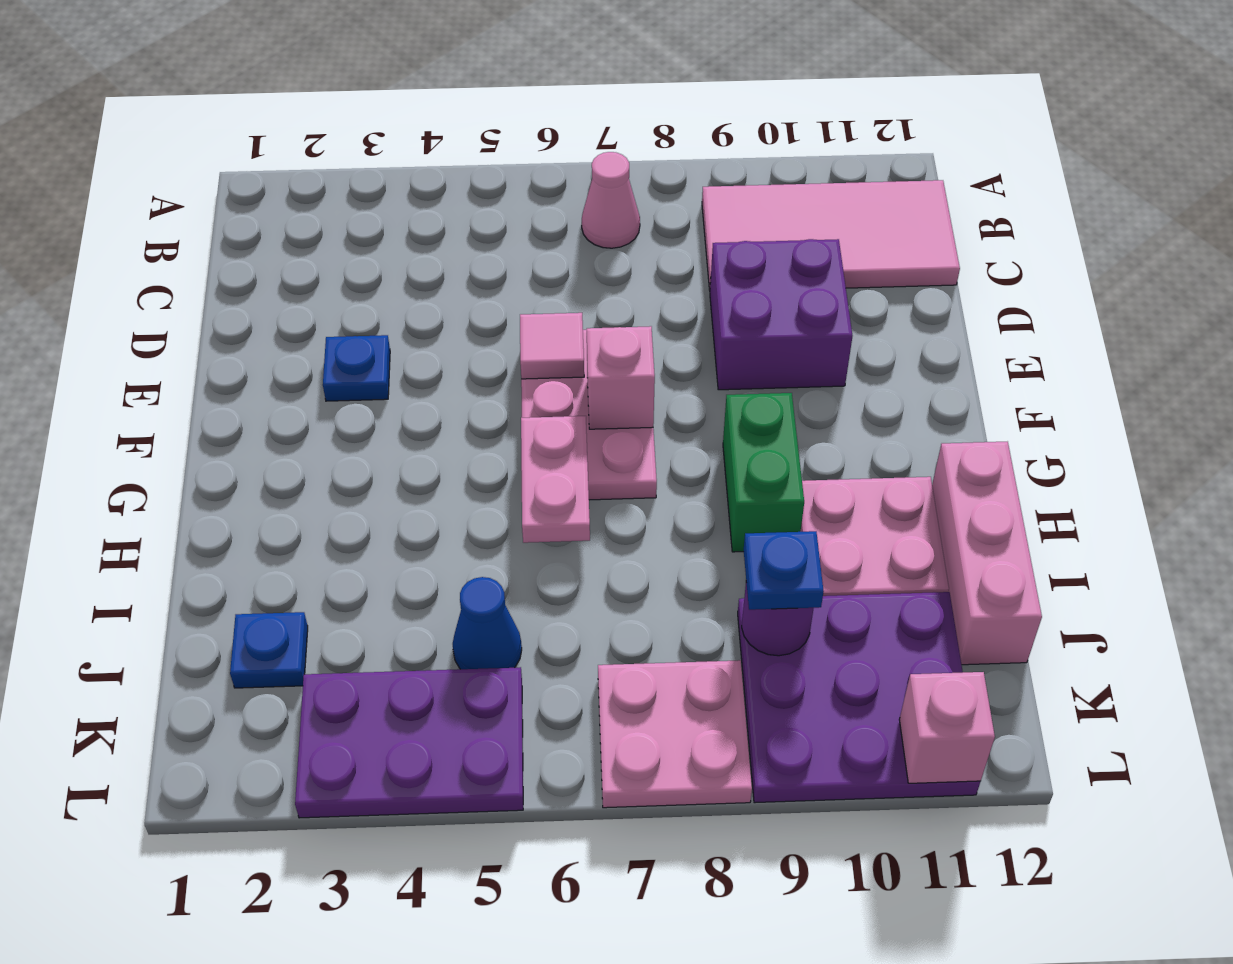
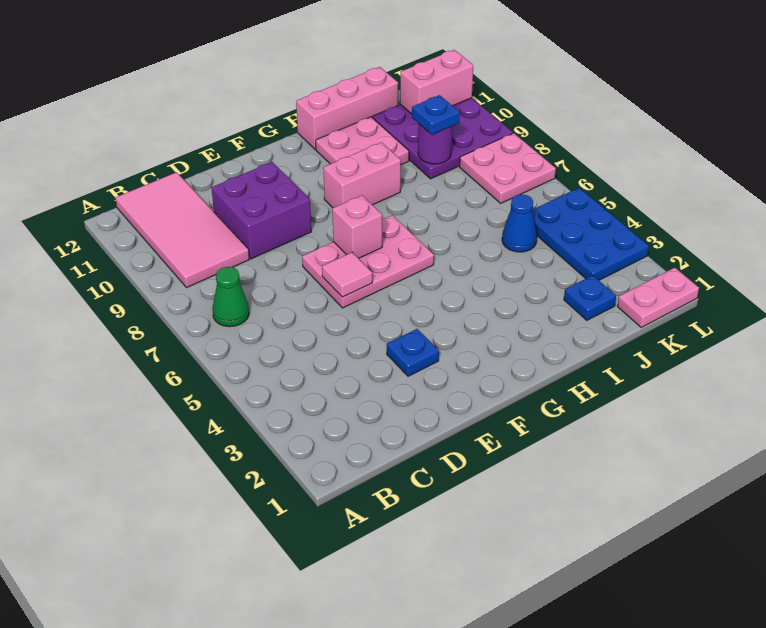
pink 1x1 cone [582,152,640,248] -> green 1x1 cone [212,267,249,327]
pink 1x2 plate [521,416,590,543] -> pink 1x2 plate moved to [617,268,699,327]
green 1x2 brick [723,393,804,552] -> pink 1x2 brick [323,142,401,208]
purple 2x3 plate [295,667,523,818] -> blue 2x3 plate [532,188,649,280]
pink 1x1 brick [899,672,995,783] -> pink 1x2 brick [400,50,473,114]

